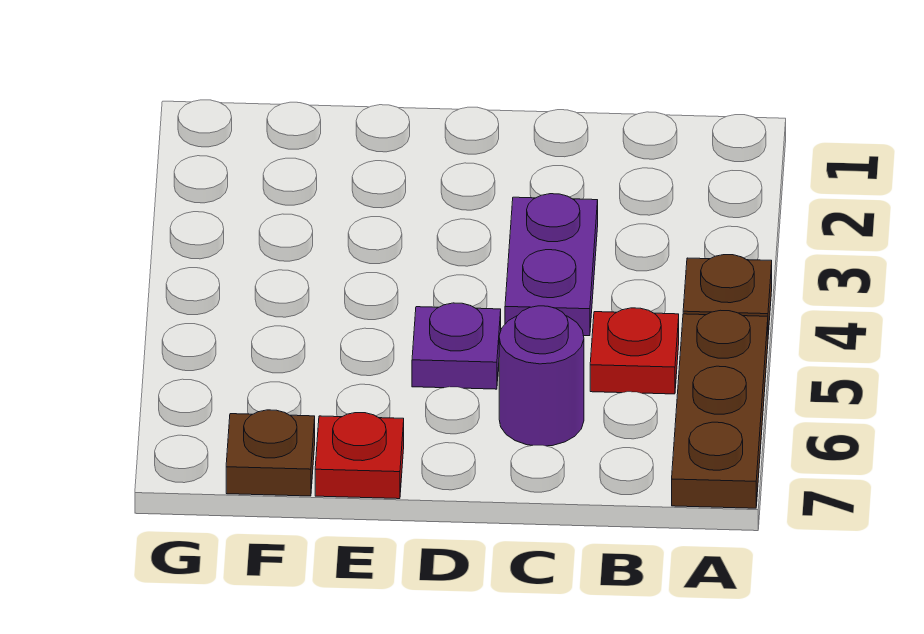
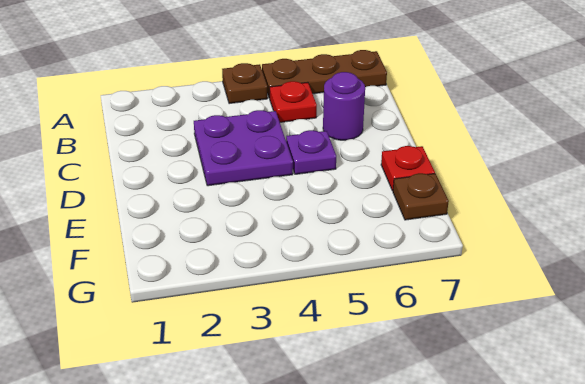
purple 1x2 plate [505,194,598,336] -> purple 2x2 plate [194,110,293,186]

